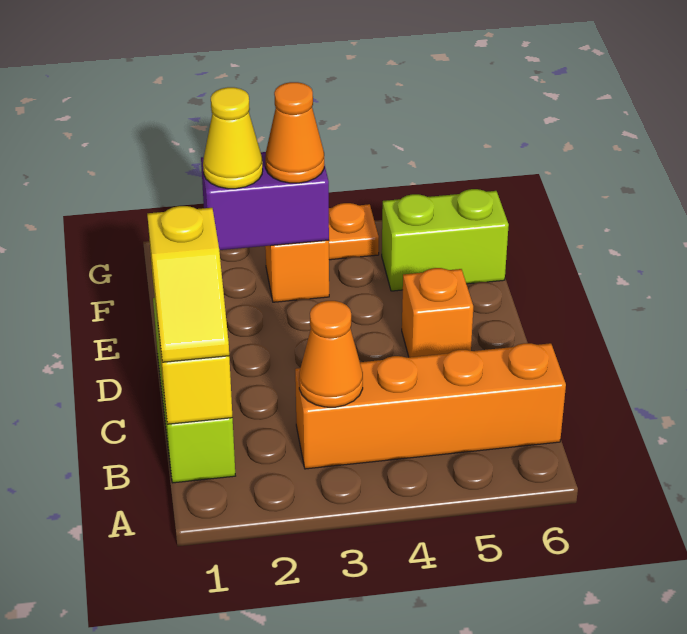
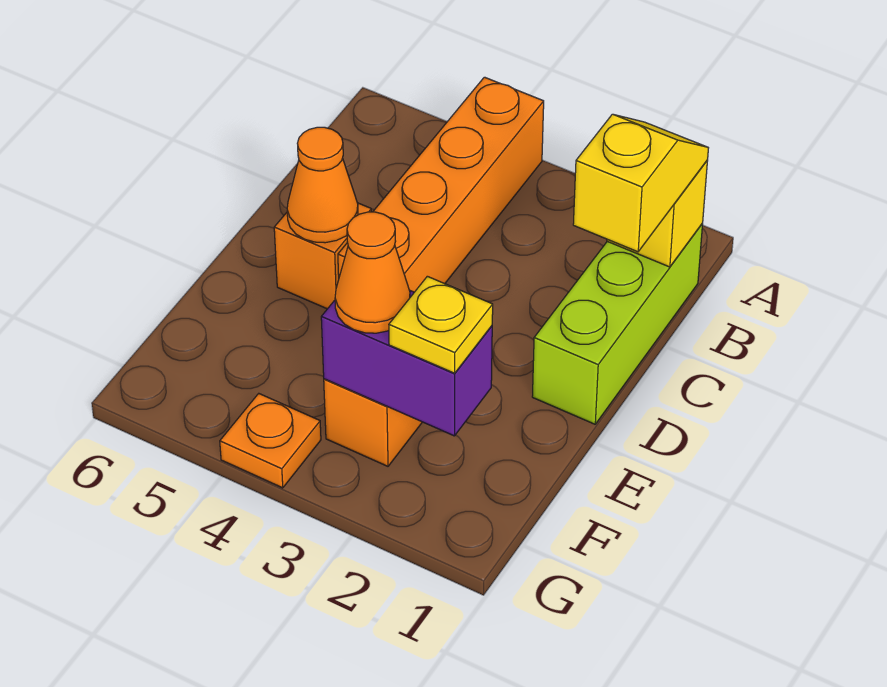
orange 1x4 brick [295,343,566,469] -> orange 1x4 brick turned to [338,77,544,292]
orange 1x1 cone [299,301,363,407] -> orange 1x1 cone moved to [287,127,358,243]
yellow 1x1 cone [203,87,263,189] -> yellow 1x1 plate [389,276,493,373]
lime 1x2 brick [382,189,509,291] -> none

